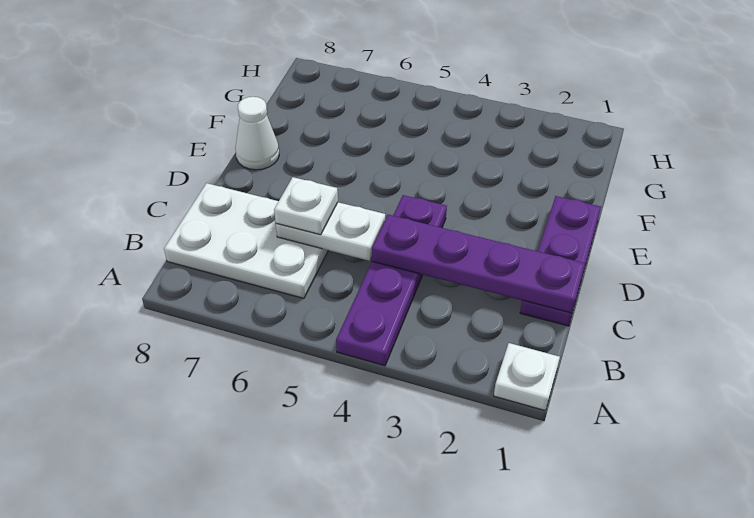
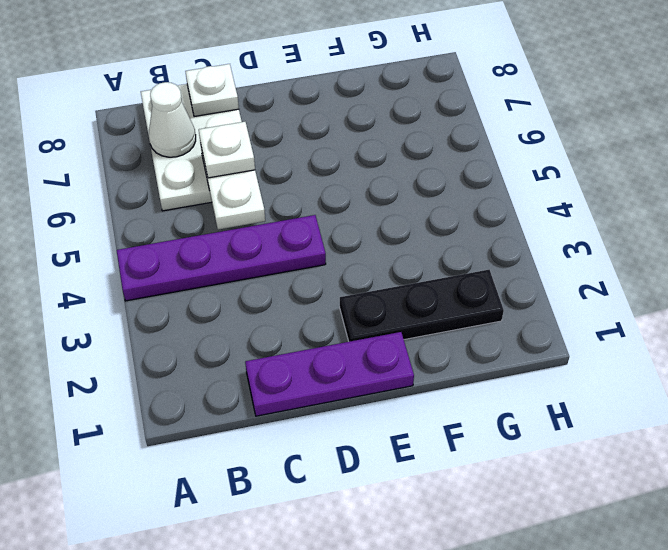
white 1x1 plate [494,343,560,411] -> white 1x1 plate moved to [185,64,239,117]
purple 1x4 plate [372,215,585,313] -> none
none -> black 1x3 plate [340,270,504,342]
white 1x1 cone [235,97,279,170] -> white 1x1 cone moved to [149,82,196,157]

